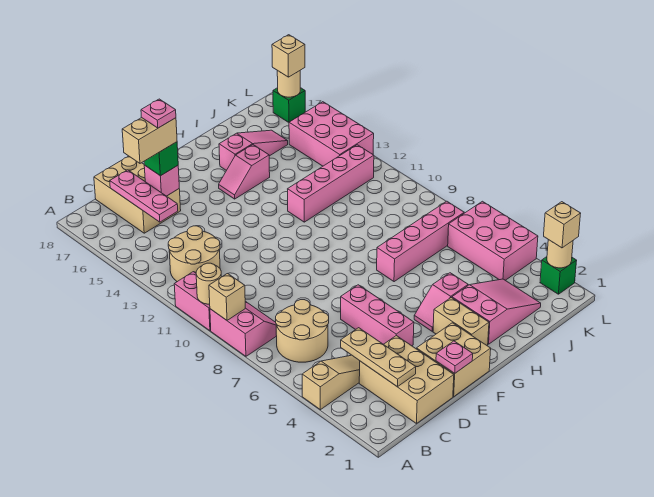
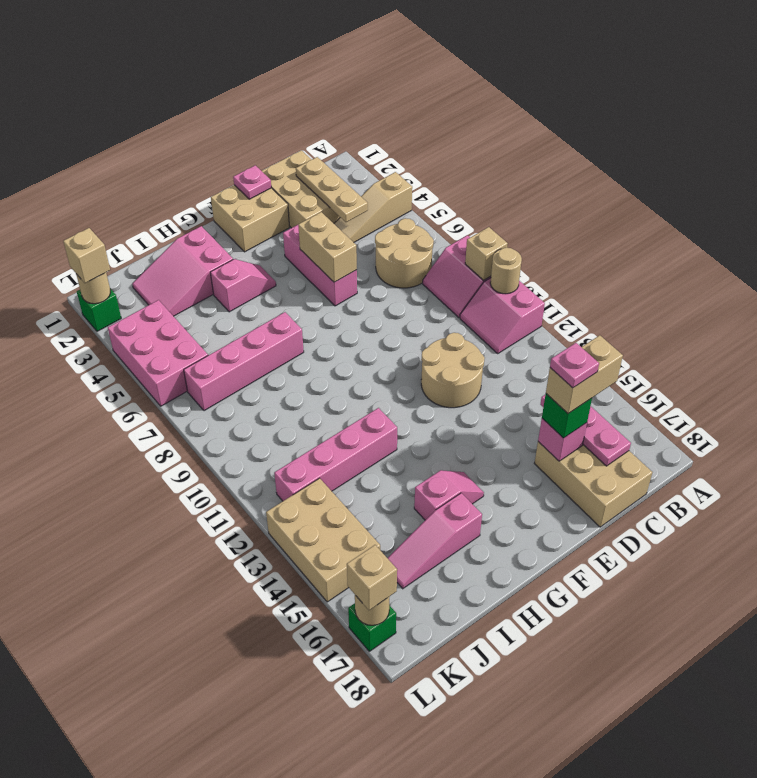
tan 2x2 round brick [168,226,220,282] -> tan 2x2 round brick moved to [421,333,485,408]
tan 1x2 brick [433,298,489,345] -> tan 1x2 brick moved to [298,212,357,282]
pink 2x3 brick [289,102,374,166] -> tan 2x3 brick [266,478,380,602]

